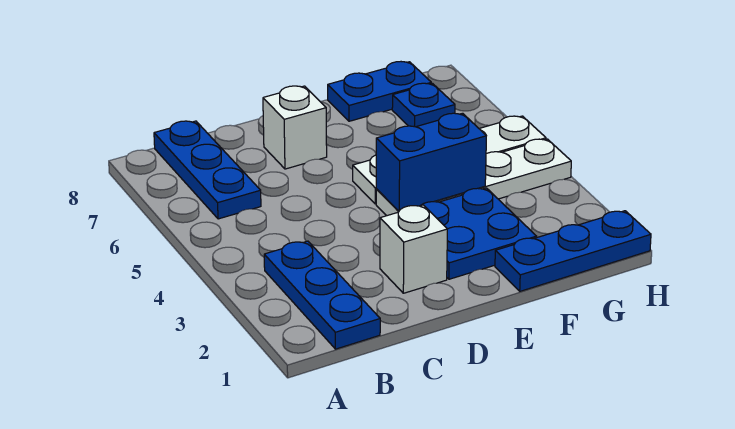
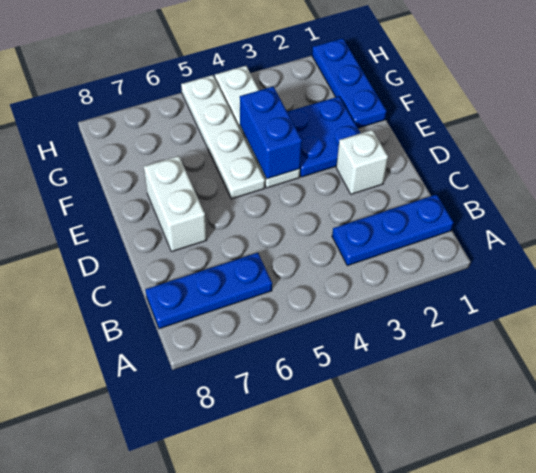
white 1x1 brick [263,86,327,169] -> white 1x2 brick [144,156,207,252]
blue 1x2 plate [328,62,431,121] -> none
blue 1x1 plate [392,83,455,127] -> none

